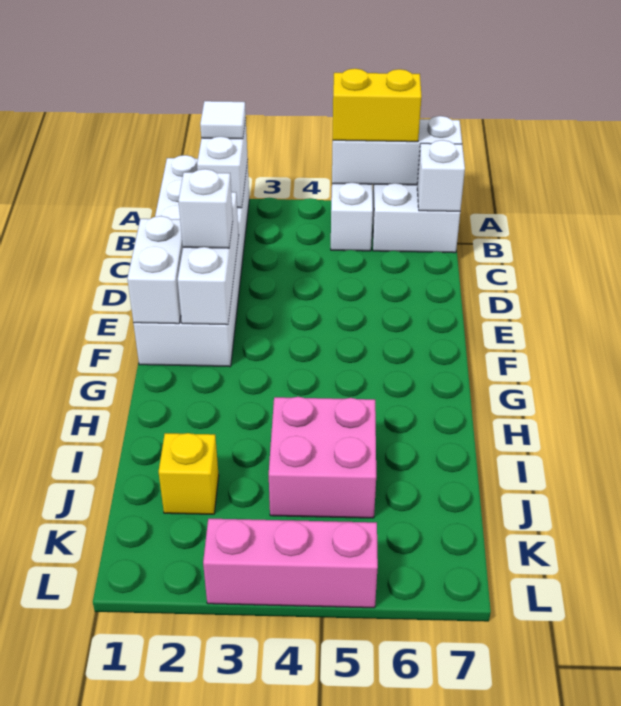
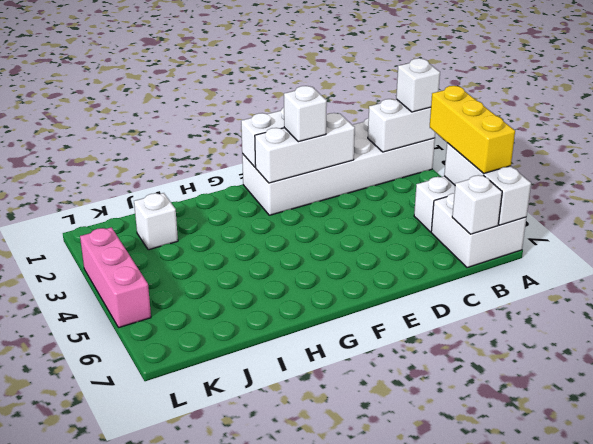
white 1x1 tile [200,101,246,139] -> white 1x1 brick [396,58,440,112]
yellow 1x2 brick [333,69,421,142] -> yellow 1x3 brick [430,86,515,173]
pink 2x2 brick [269,397,376,518] -> none
yellow 1x1 brick [159,433,219,514] -> white 1x1 brick [134,193,178,250]

